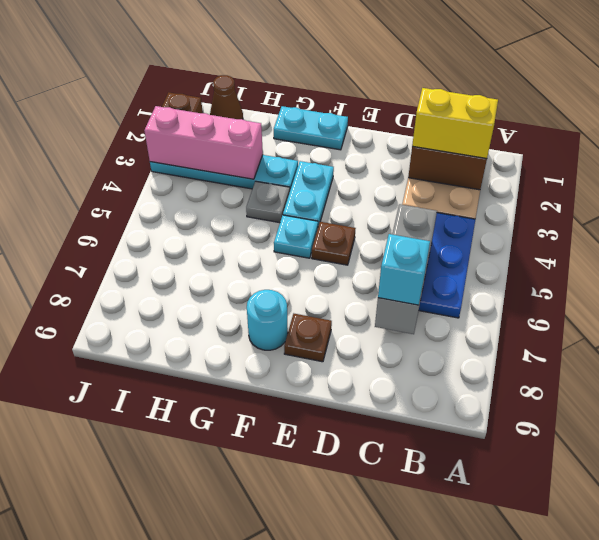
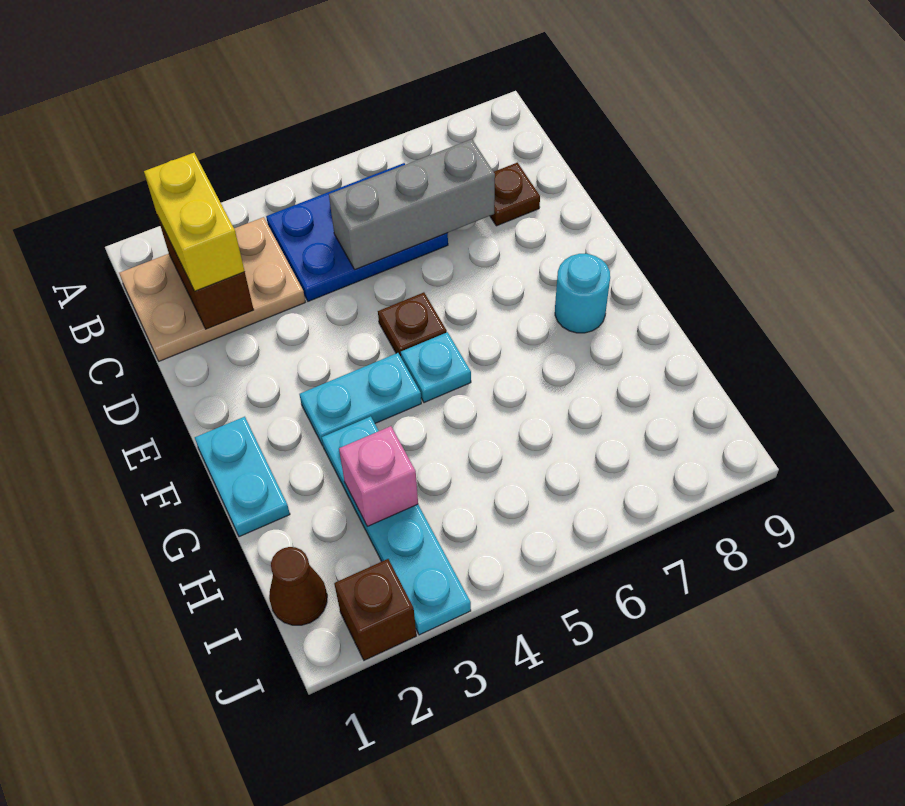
cyan 1x1 brick [378,234,430,305] -> none
brown 1x1 plate [284,314,332,362] -> brown 1x1 plate moved to [490,163,540,226]
grey 1x1 plate [246,181,290,223] -> none
pink 1x3 brick [144,106,263,179] -> pink 1x1 brick [339,426,418,526]

